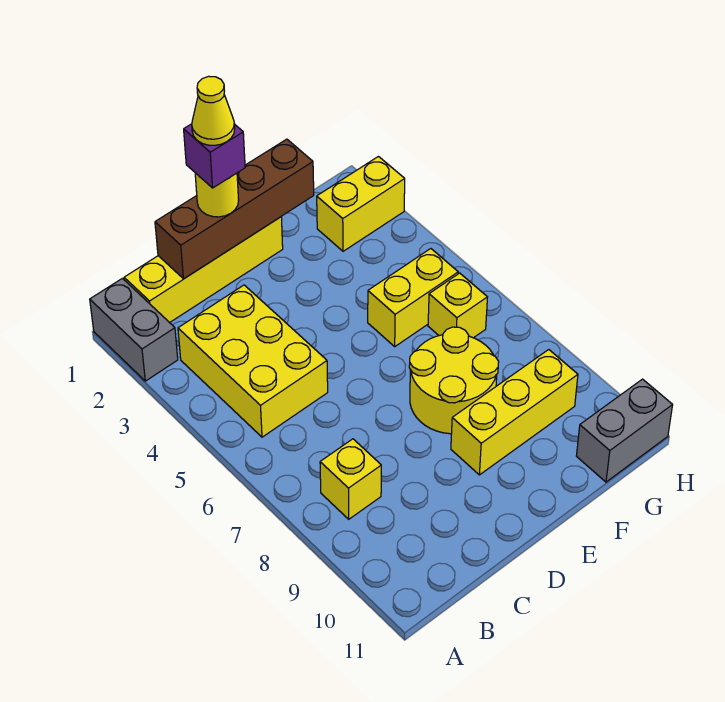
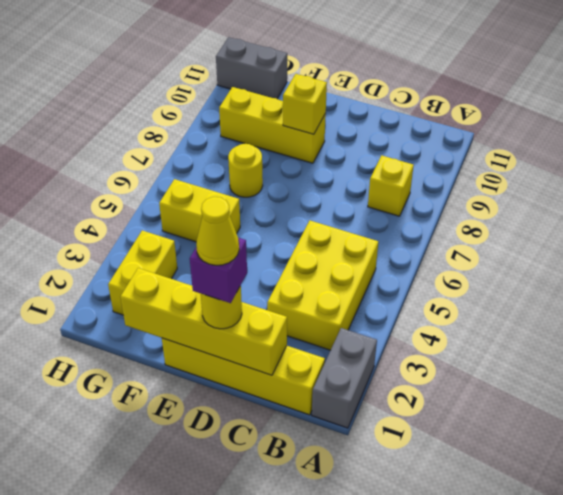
brown 1x4 brick [155,139,314,279] -> yellow 1x4 brick [120,268,287,375]
yellow 2x2 round brick [409,327,499,434] -> yellow 1x1 round brick [228,144,263,197]
yellow 1x2 brick [317,157,405,251] -> yellow 1x2 brick turned to [108,230,177,315]
yellow 1x1 brick [428,273,488,338] -> yellow 1x1 brick moved to [283,74,327,134]

